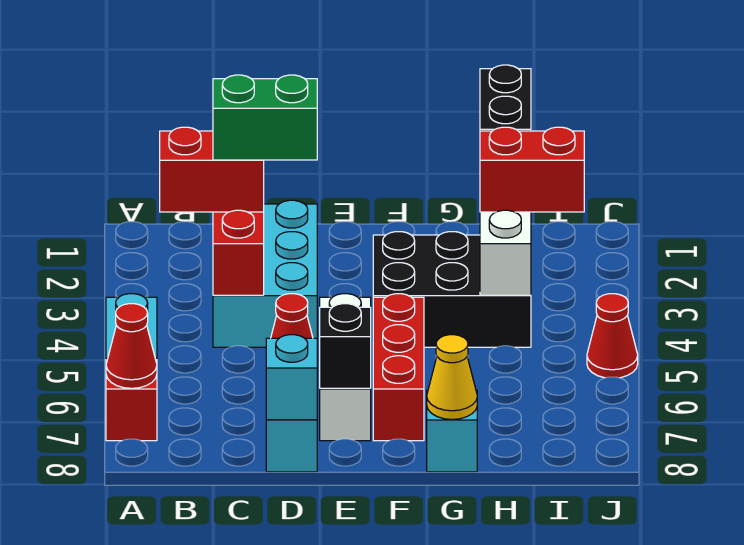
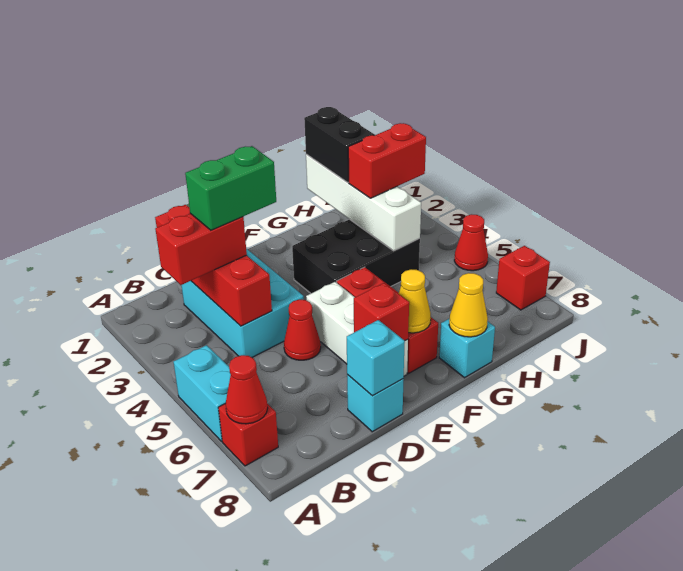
black 1x1 brick [320,304,371,388] -> red 1x1 brick [354,283,409,341]
none -> yellow 1x1 cone [399,269,431,333]
none -> red 1x1 brick [496,246,550,310]

